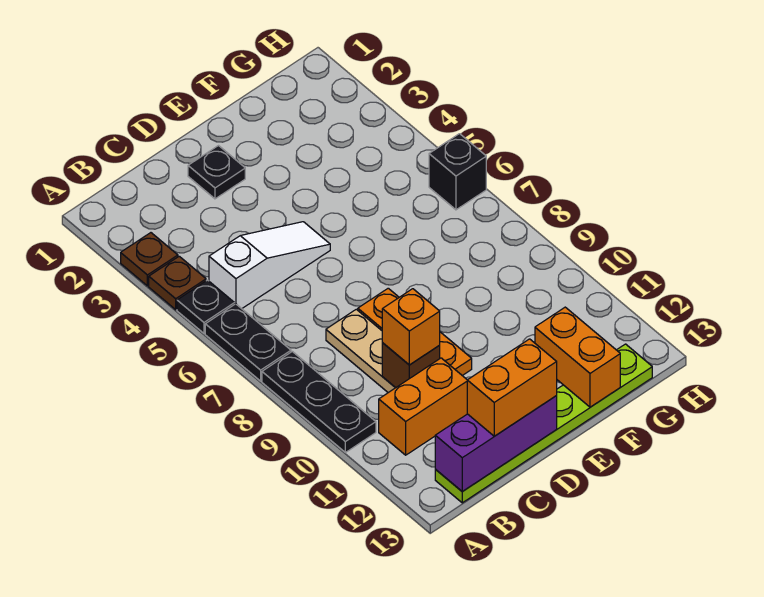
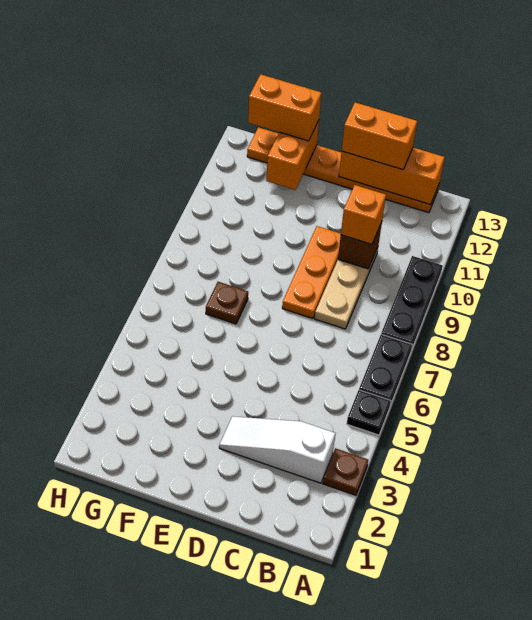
brown 1x1 plate [149,256,206,310] -> brown 1x1 plate moved to [206,282,248,324]
white 1x3 slope [209,222,330,309] -> white 1x3 slope moved to [219,416,335,483]
orange 1x2 brick [379,358,467,455] -> orange 1x2 brick moved to [248,74,321,141]
lime 1x6 plate [435,344,652,503] -> orange 1x6 plate [247,127,439,213]
purple 1x3 brick [435,396,557,492] -> orange 1x3 brick [339,148,444,205]
black 1x1 plate [188,146,245,199] -> none
black 1x1 brick [429,134,486,210] -> none

